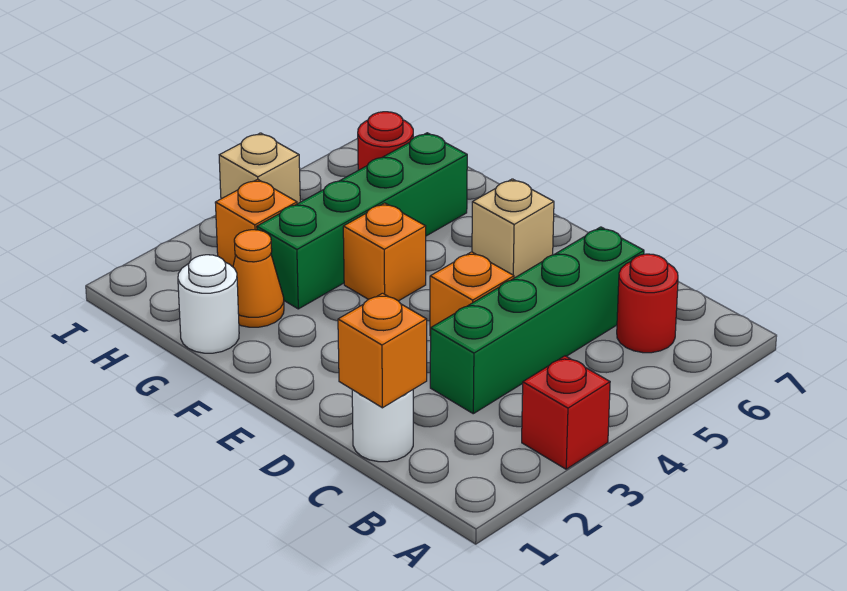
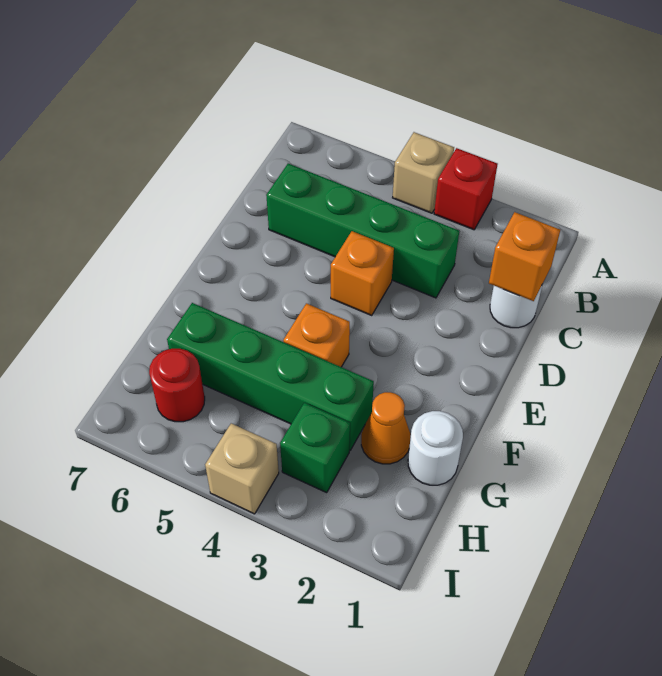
red 1x1 round brick [617,254,678,353] -> none
tan 1x1 brick [472,179,554,278] -> tan 1x1 brick moved to [393,132,454,213]
orange 1x1 brick [215,179,297,267] -> green 1x1 brick [280,403,350,493]

